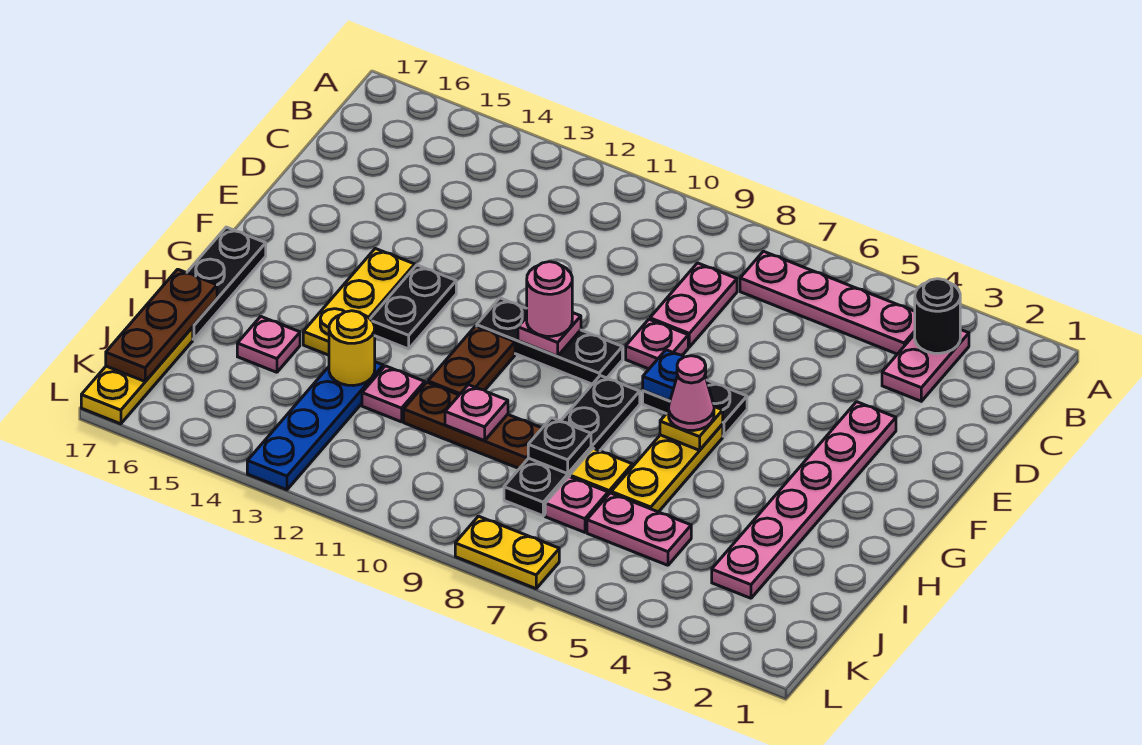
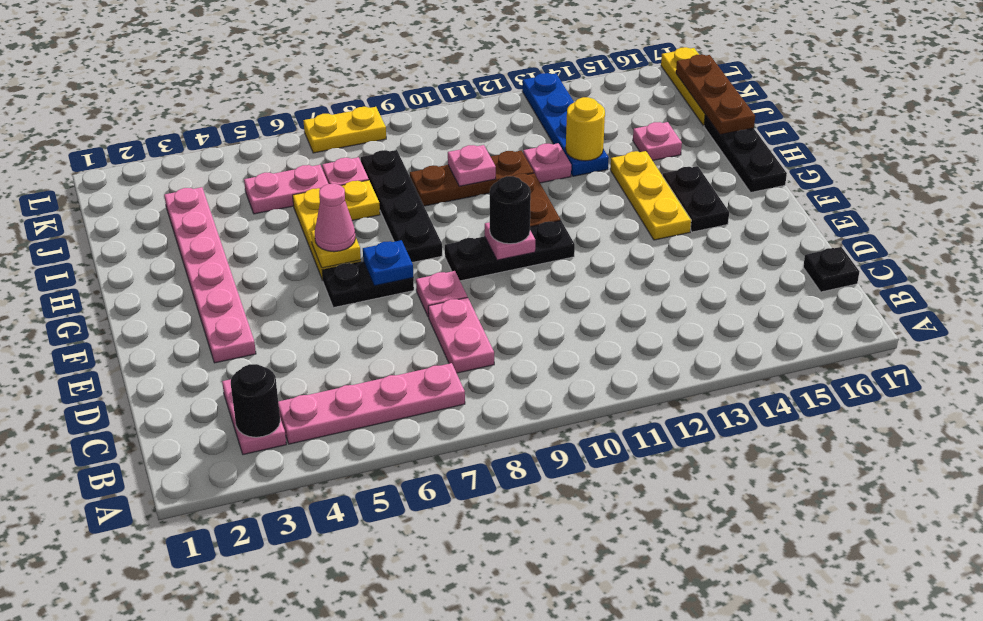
pink 1x1 round brick [527,262,572,336] -> black 1x1 round brick [490,176,531,244]
black 1x2 plate [370,265,456,349] -> black 1x2 plate moved to [663,166,729,232]
black 1x1 plate [528,418,591,474] -> black 1x1 plate moved to [803,247,860,292]

